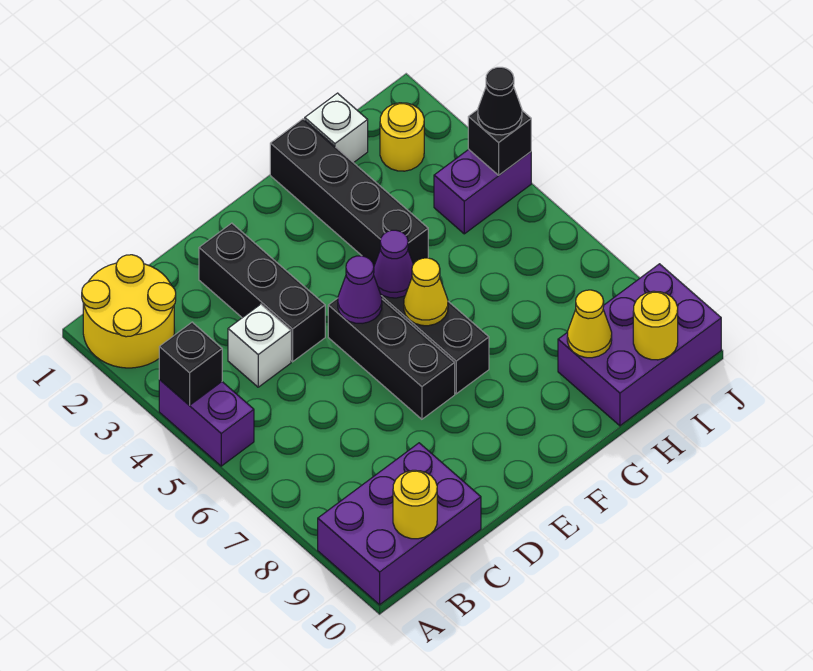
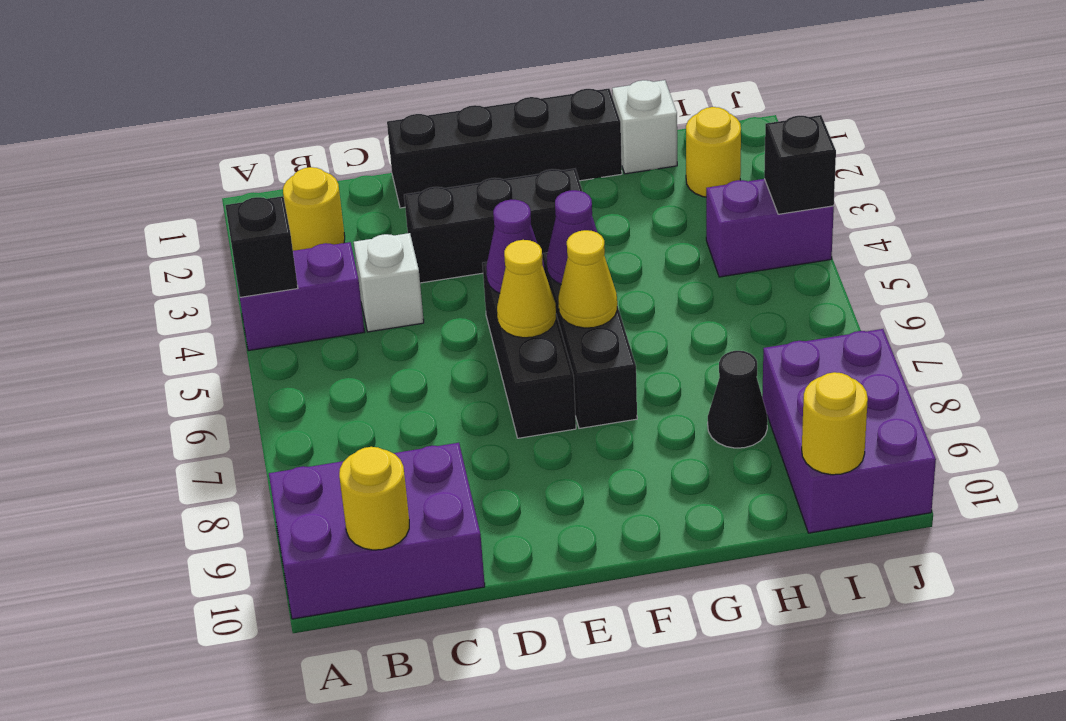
yellow 2x2 round brick [82,255,176,368] -> yellow 1x1 round brick [283,167,345,251]
purple 1x2 brick [159,380,254,466] -> purple 1x2 brick turned to [238,242,364,351]
black 1x3 brick [199,223,325,362] -> black 1x3 brick turned to [404,169,583,283]
black 1x4 brick [270,119,428,265] -> black 1x4 brick turned to [387,88,622,208]
purple 2x3 brick [558,264,721,426] -> purple 2x3 brick turned to [762,329,936,533]
yellow 1x1 cone [567,290,612,358] -> yellow 1x1 cone moved to [497,240,556,338]
black 1x1 cone [478,67,522,135] -> black 1x1 cone moved to [708,351,768,448]

